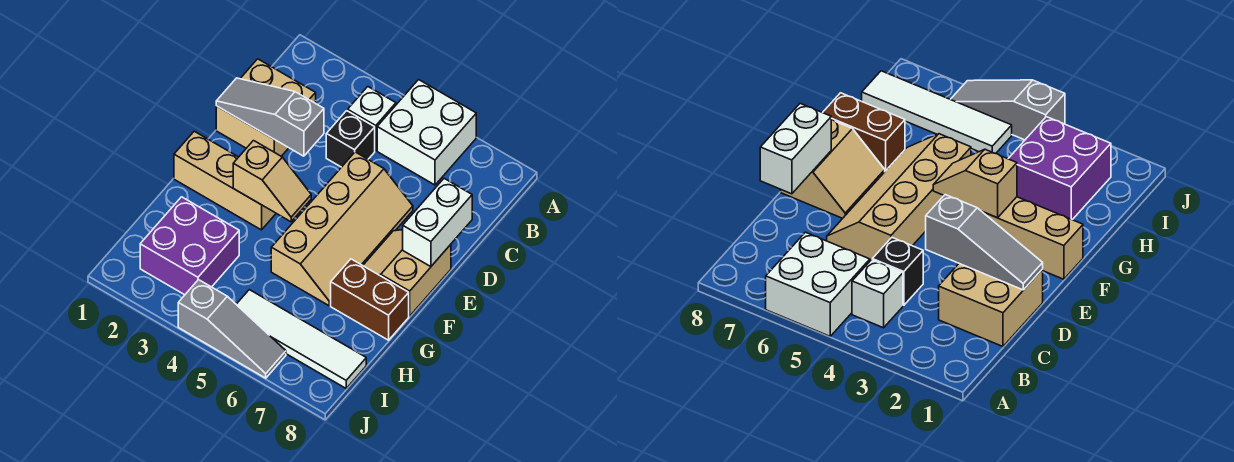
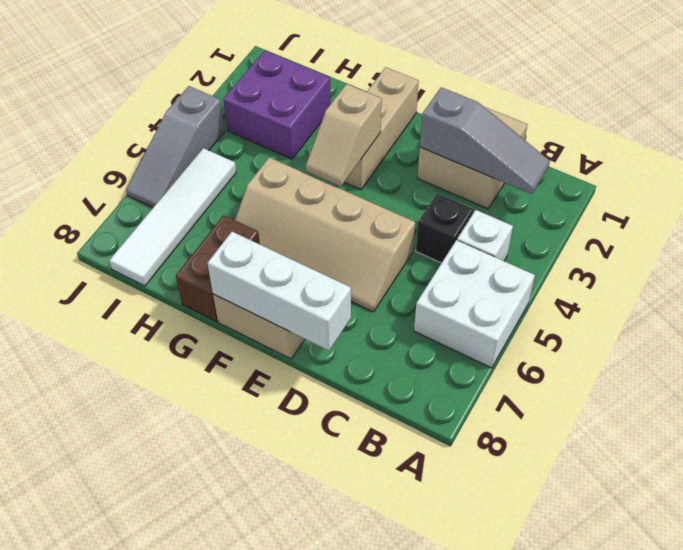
grey 1x3 slope [216,78,324,156] -> grey 1x3 slope turned to [420,87,550,194]
white 1x2 brick [403,178,472,267] -> white 1x3 brick [207,232,351,351]

